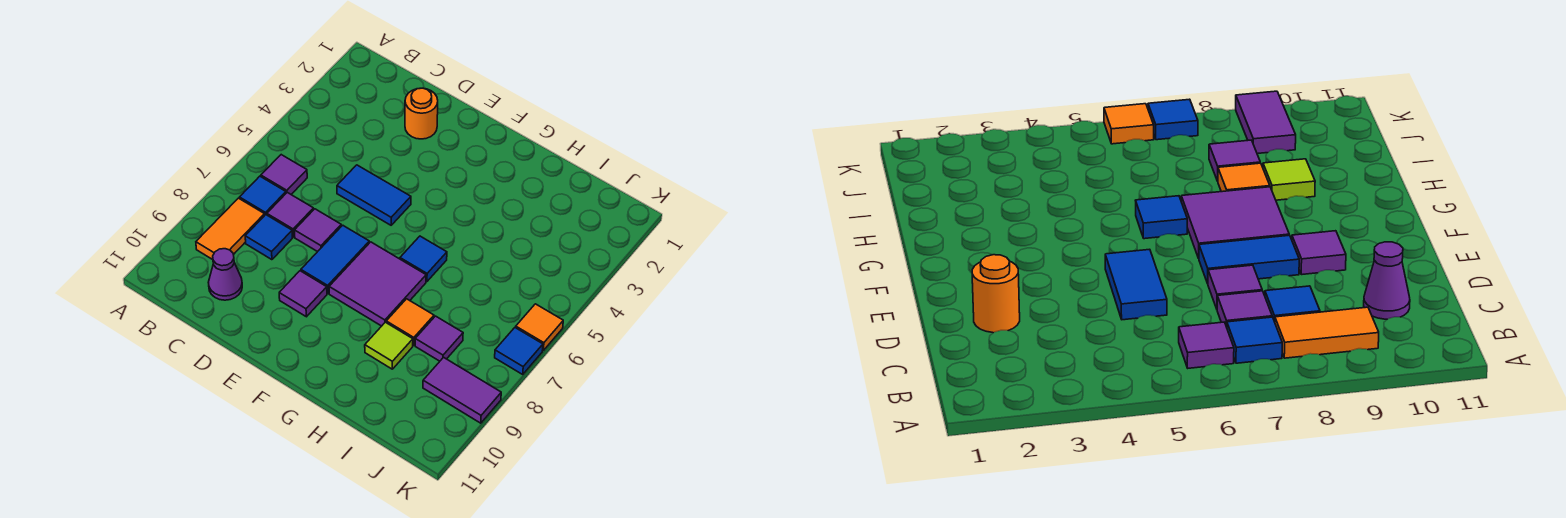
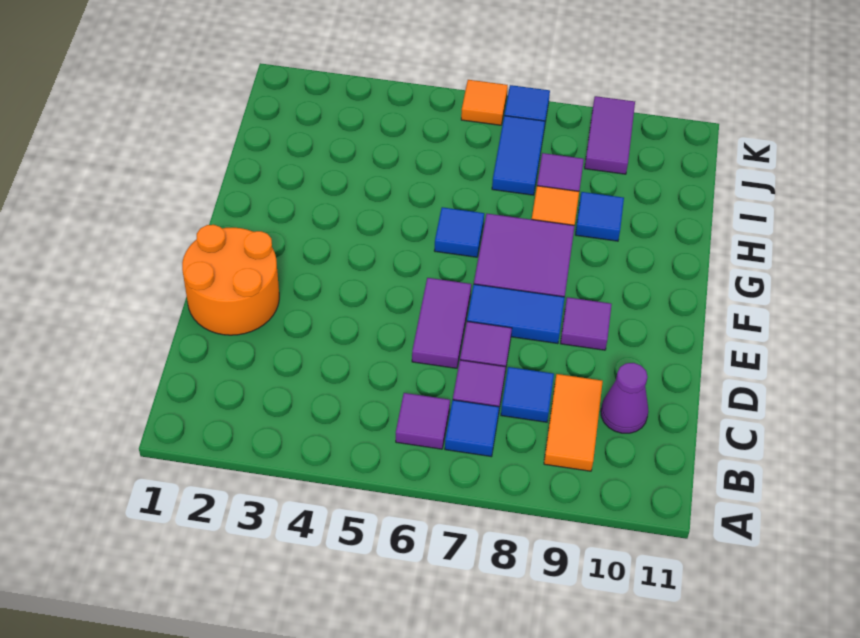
orange 1x2 tile [196,198,265,260] -> orange 1x2 tile turned to [544,374,603,471]
orange 1x1 round brick [405,88,438,139] -> orange 2x2 round brick [182,225,279,335]
blue 1x2 tile [337,165,411,225] -> blue 1x2 tile moved to [492,116,545,195]
none -> purple 1x2 tile [412,278,471,368]
lime 1x1 tile [365,322,413,369] -> blue 1x1 tile [575,192,624,241]

